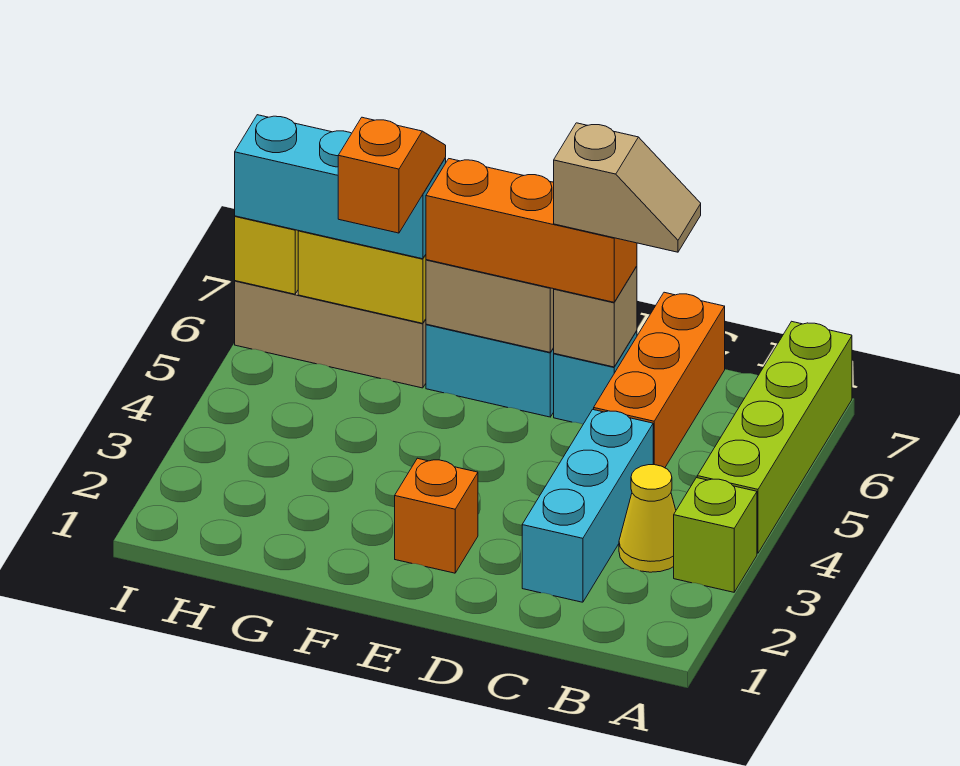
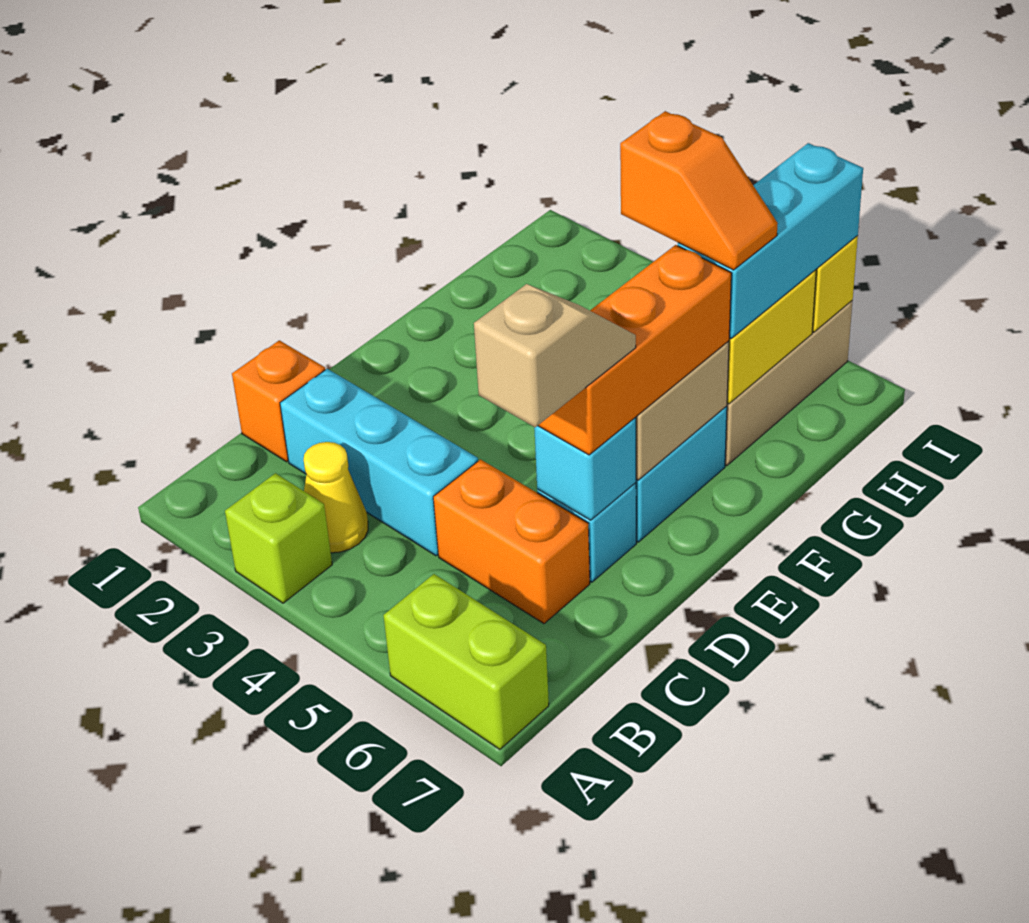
lime 1x4 brick [697,321,852,553] -> lime 1x2 brick [383,574,549,749]
orange 1x3 brick [594,292,725,468] -> orange 1x2 brick [433,459,590,624]
tan 1x2 slope [554,123,701,252] -> tan 1x2 slope turned to [474,284,636,427]
tan 1x1 brick [553,266,637,367] -> cyan 1x1 brick [534,417,636,520]
orange 1x1 brick [395,458,478,573] -> orange 1x1 brick moved to [232,340,325,462]

